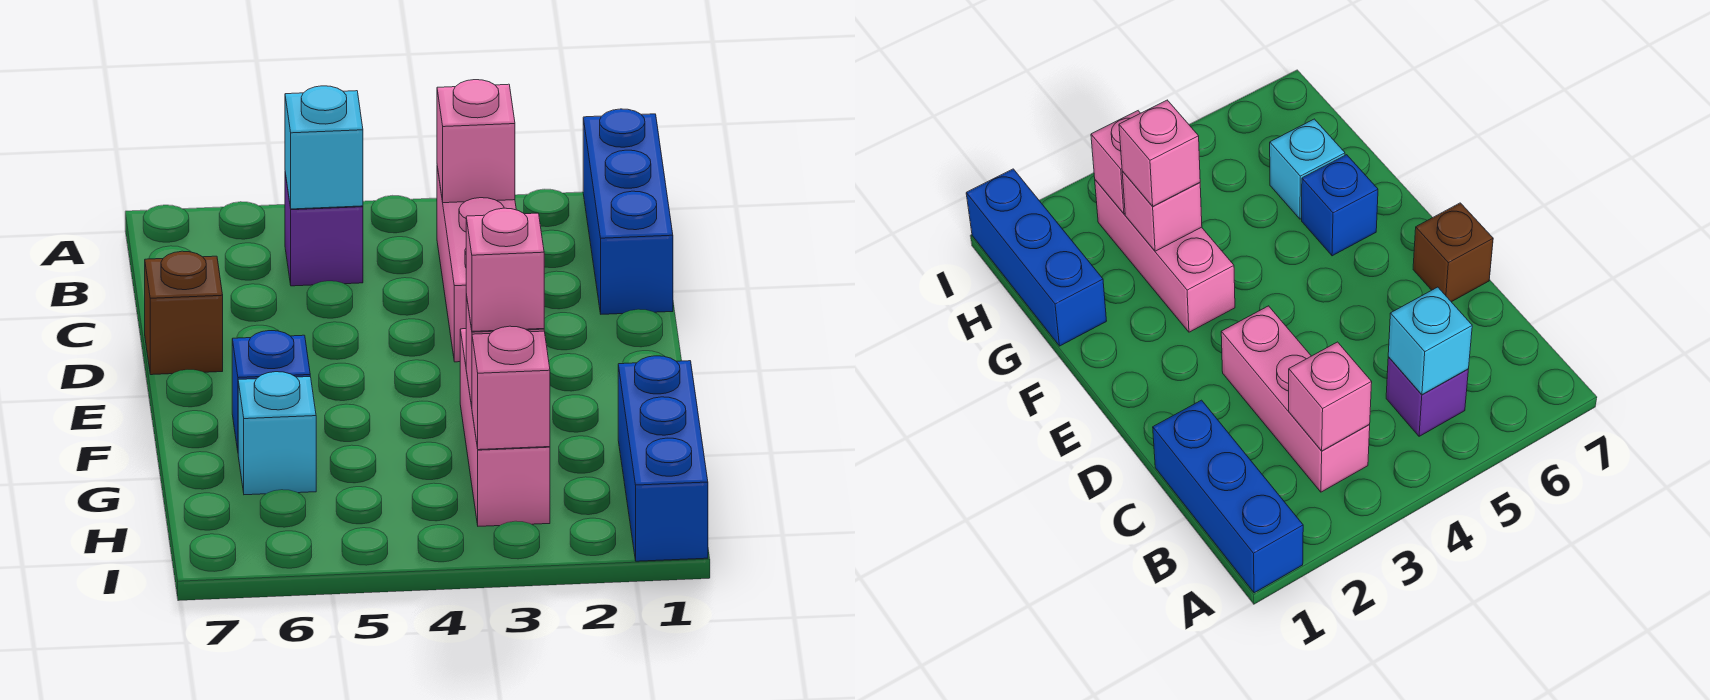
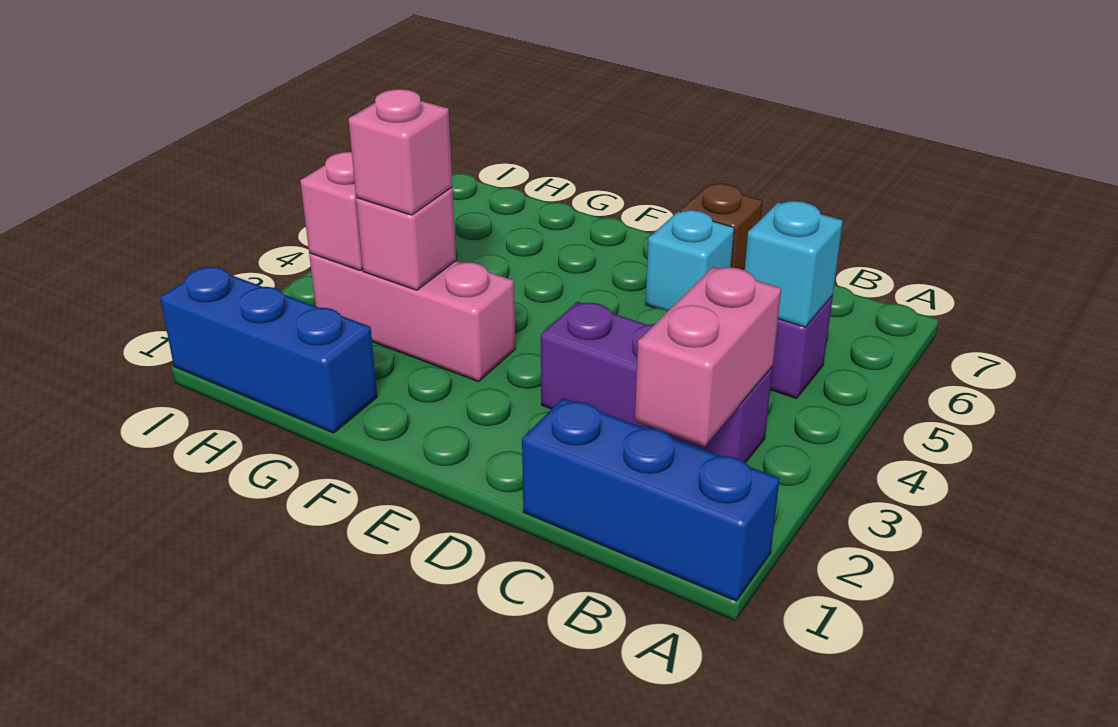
pink 1x3 brick [437,167,516,362] -> purple 1x3 brick [541,302,773,463]
pink 1x1 brick [437,80,515,203] -> pink 1x2 brick [635,267,781,446]
blue 1x1 brick [232,331,310,450] -> none
cyan 1x1 brick [238,372,316,495] -> cyan 1x1 brick moved to [646,210,734,310]

